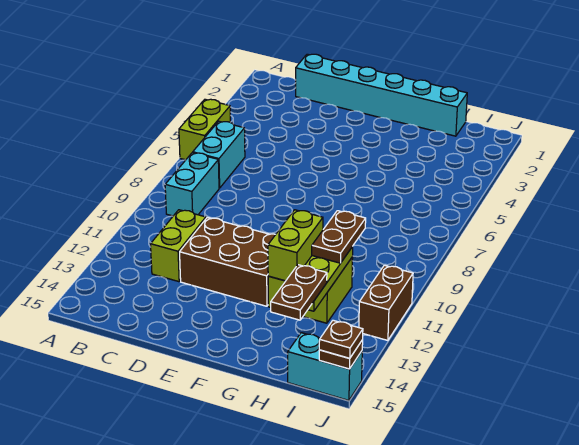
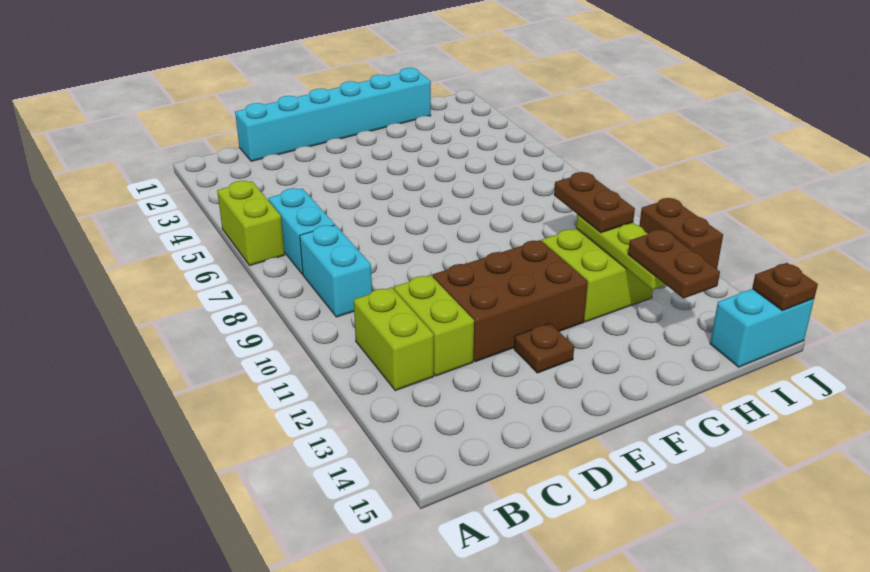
lime 1x2 brick [268,210,323,281] -> lime 1x2 brick moved to [354,287,434,391]
brown 1x1 plate [319,320,363,358] -> brown 1x1 plate moved to [514,324,574,373]

